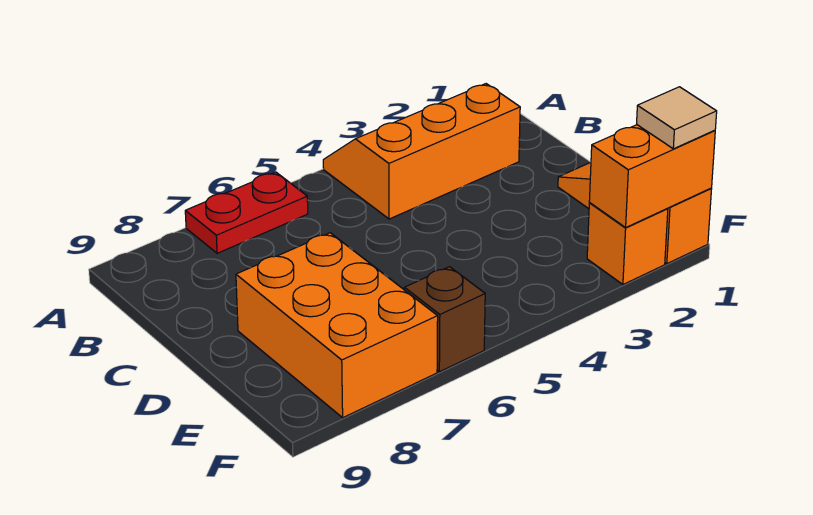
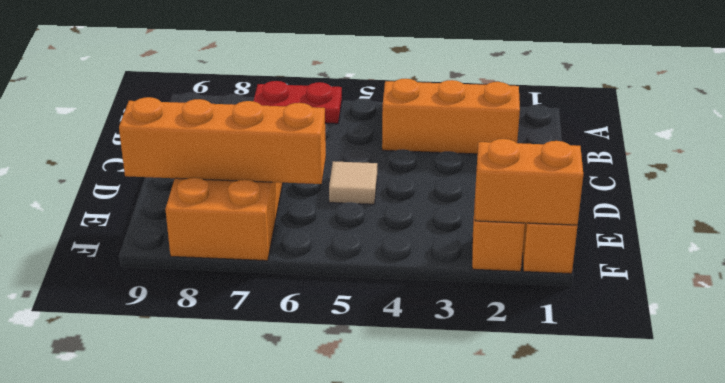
none -> orange 1x4 brick [119,97,326,184]
tan 1x1 tile [637,87,717,149] -> tan 1x1 tile moved to [329,161,377,204]
brown 1x1 brick [404,267,485,372] -> none

